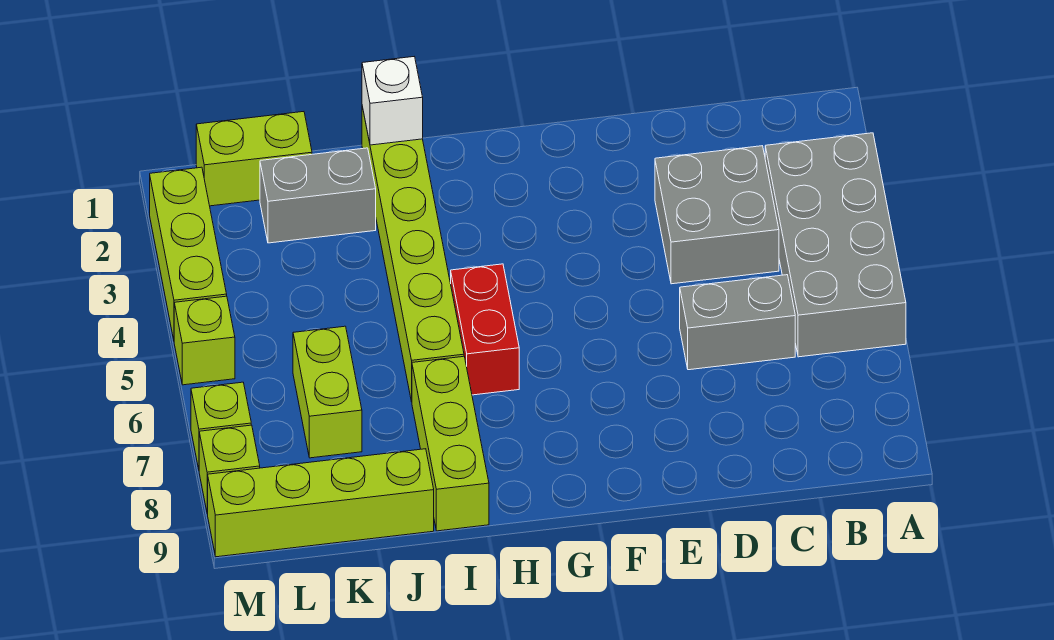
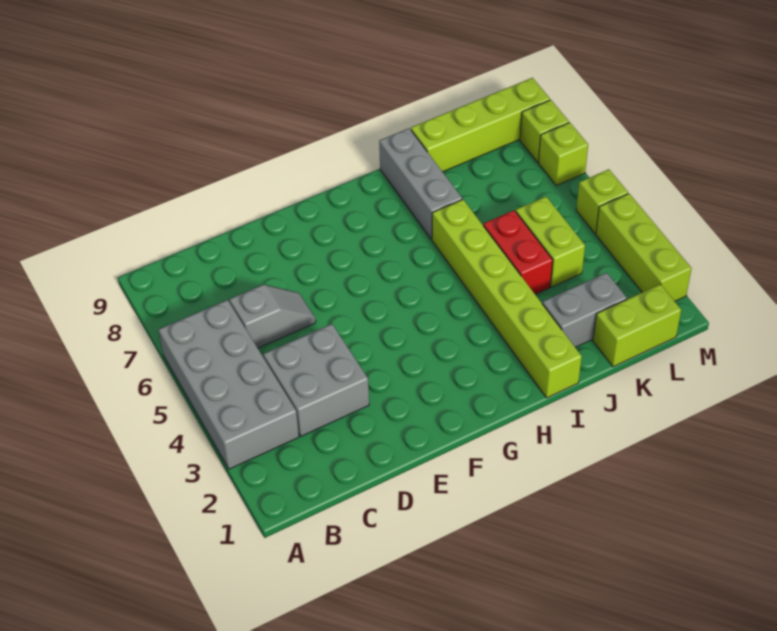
grey 1x2 brick [680,275,795,370] -> grey 1x2 slope [229,285,316,348]
red 1x2 brick [451,264,519,395] -> red 1x2 brick moved to [483,210,553,294]
white 1x1 brick [362,57,423,145] -> none
lime 1x3 brick [412,356,489,531] -> grey 1x3 brick [379,128,462,239]
lime 1x2 brick [293,326,362,458] -> lime 1x2 brick moved to [516,197,585,287]

